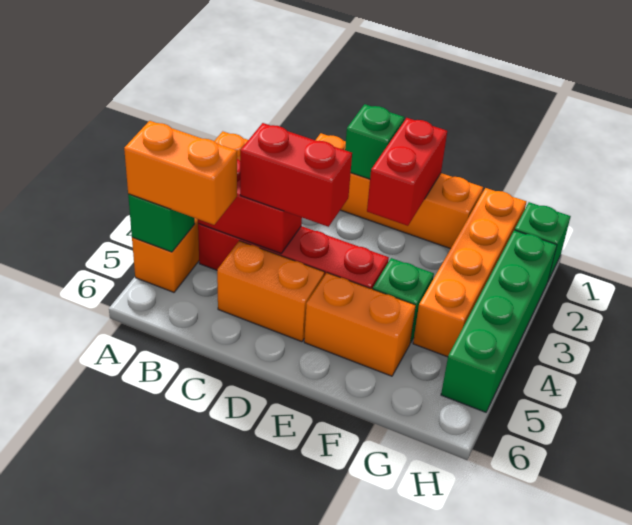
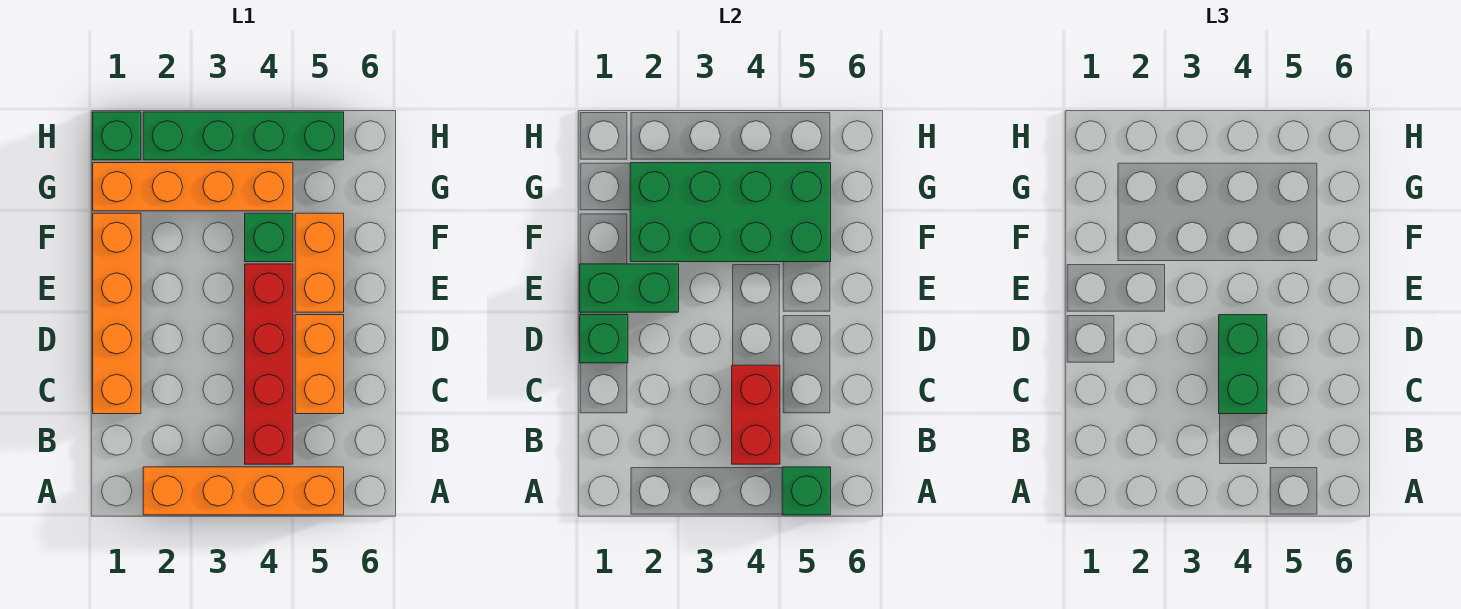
orange 1x2 brick [124,121,237,225] -> none
red 1x2 brick [240,123,352,227] -> green 1x2 brick [1219,315,1267,414]
red 1x2 brick [367,118,447,226] -> green 1x2 brick [580,264,679,312]
none -> green 2x4 brick [630,163,831,262]

